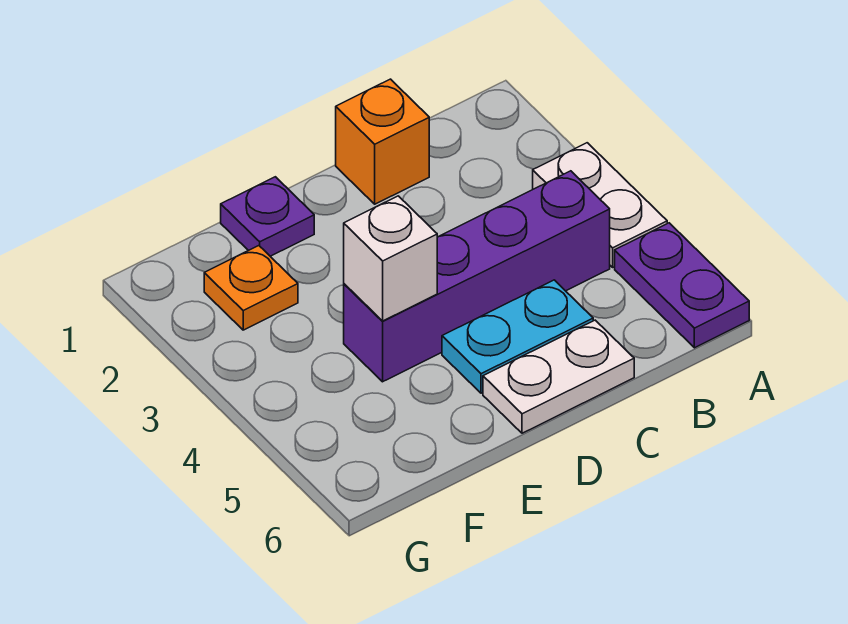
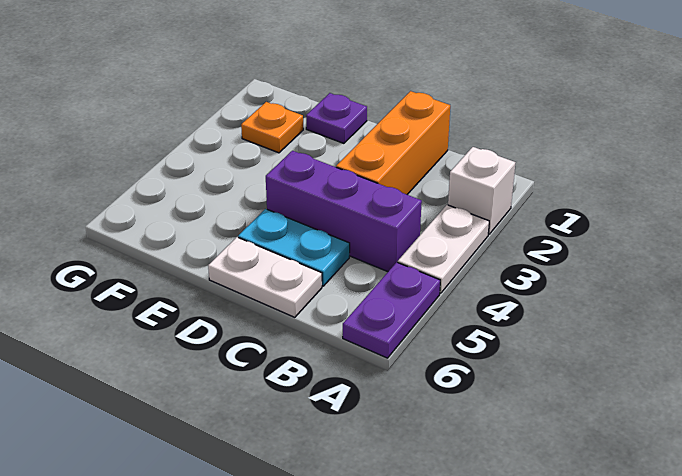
purple 1x4 brick [344,171,610,382] -> purple 1x3 brick [266,151,422,272]
orange 1x1 brick [336,79,429,204] -> orange 1x3 brick [336,91,450,194]
white 1x1 brick [344,196,437,321] -> white 1x1 brick moved to [448,147,515,234]

